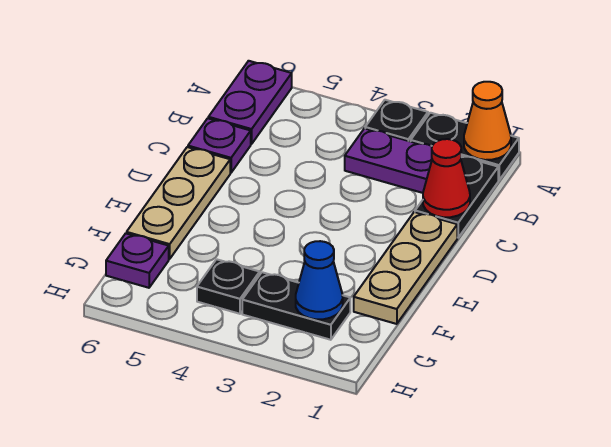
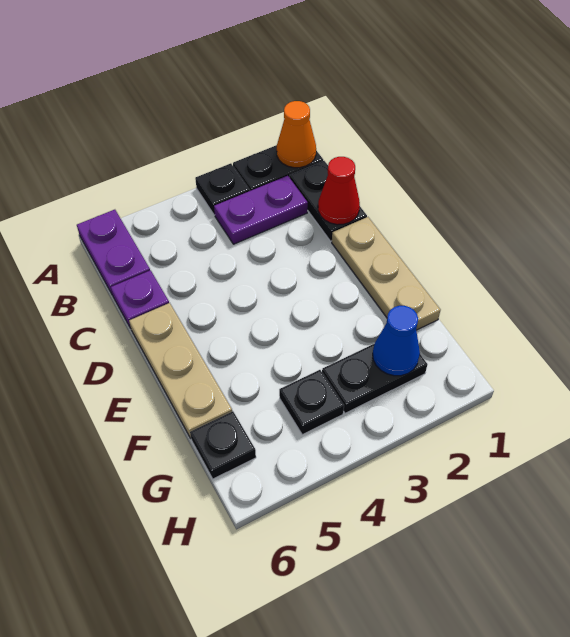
purple 1x1 plate [106,233,169,288] -> black 1x1 plate [190,411,256,479]

